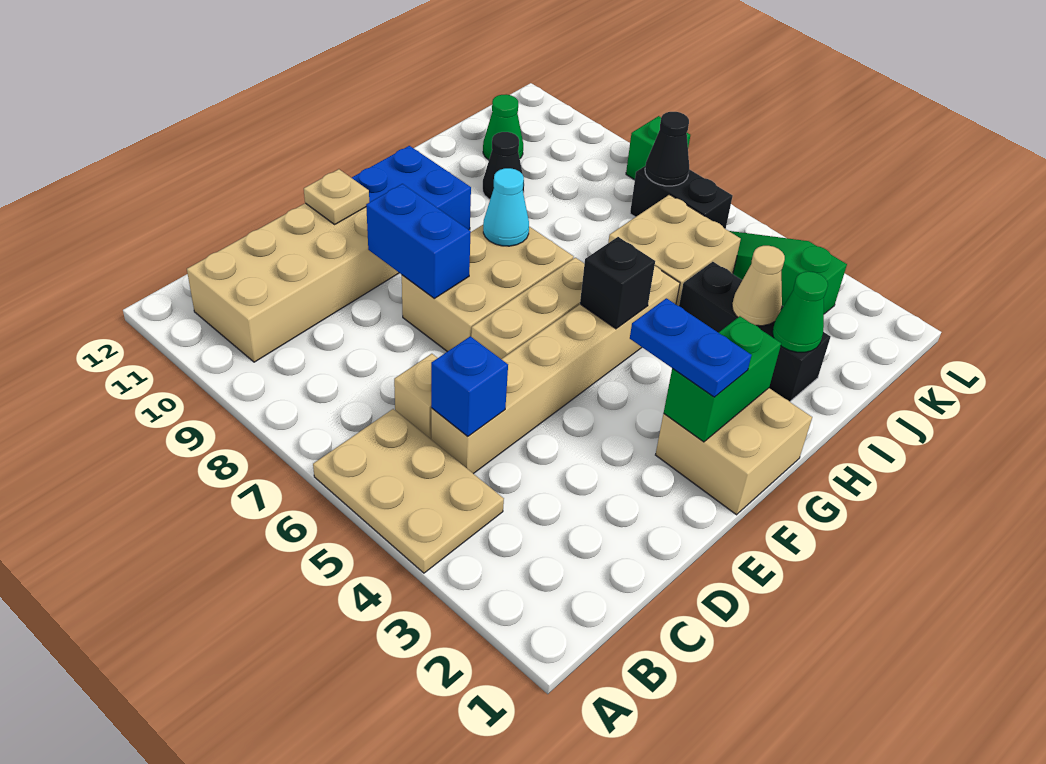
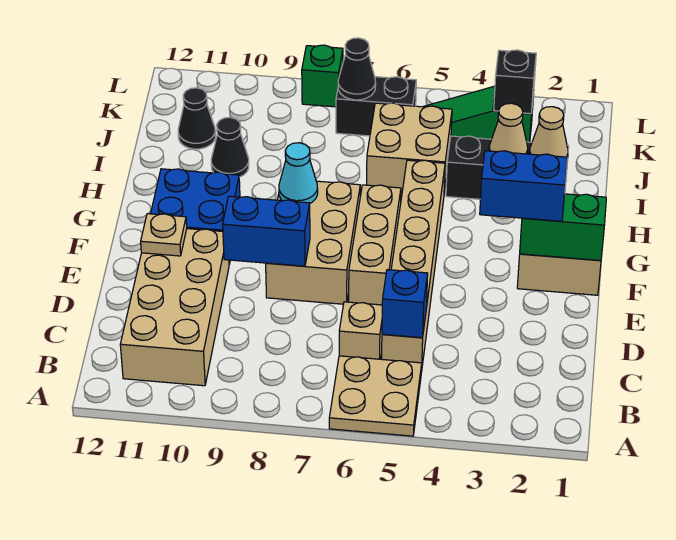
tan 2x3 plate [313,409,504,573] -> tan 2x2 plate [329,356,422,436]
green 1x2 brick [664,316,781,442] -> green 1x2 brick turned to [520,194,606,260]
blue 1x2 plate [630,298,752,397] -> blue 1x2 brick [480,151,567,221]
black 1x1 brick [580,237,655,329] -> black 1x1 brick moved to [494,50,536,114]
green 1x1 cone [772,272,828,352] -> tan 1x1 cone [529,107,568,158]
green 1x1 cone [483,94,523,160] -> black 1x1 cone [178,88,215,149]

